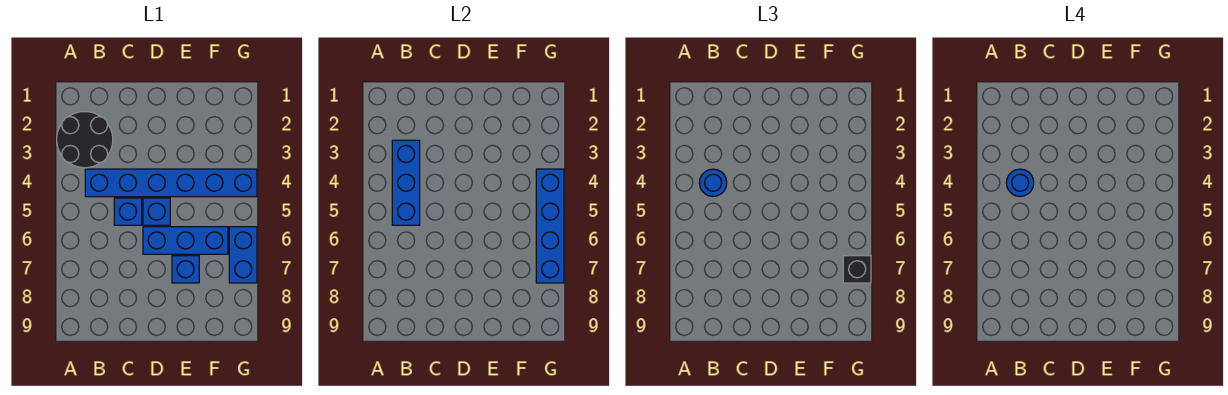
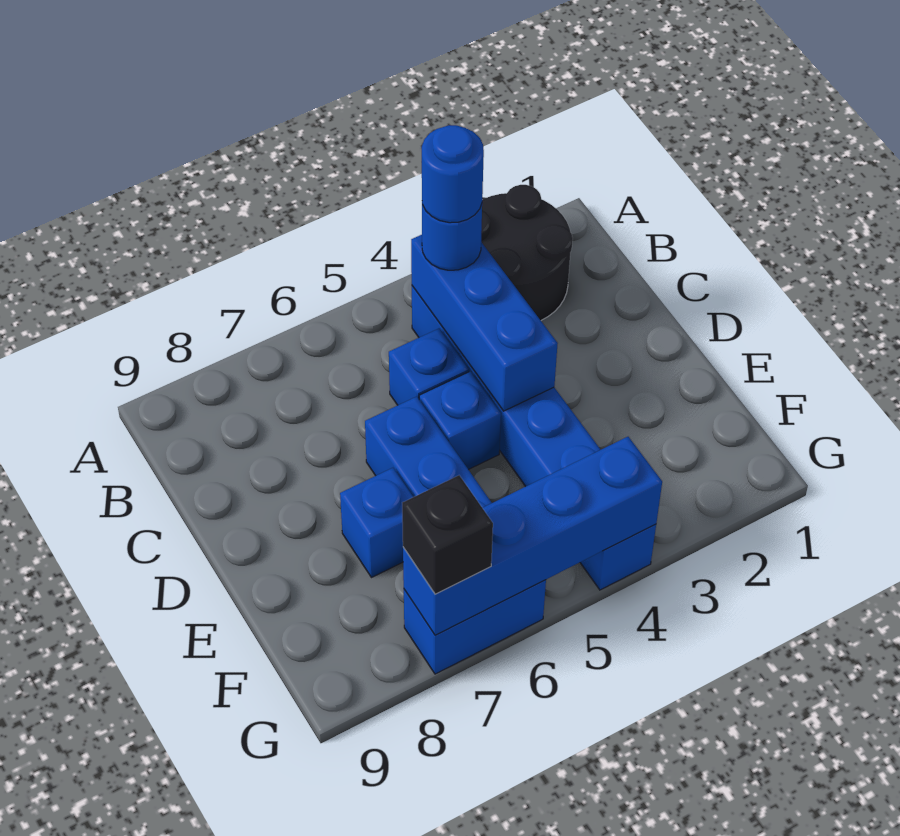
blue 1x3 brick [392,140,420,225] -> blue 1x3 brick turned to [411,235,558,411]

